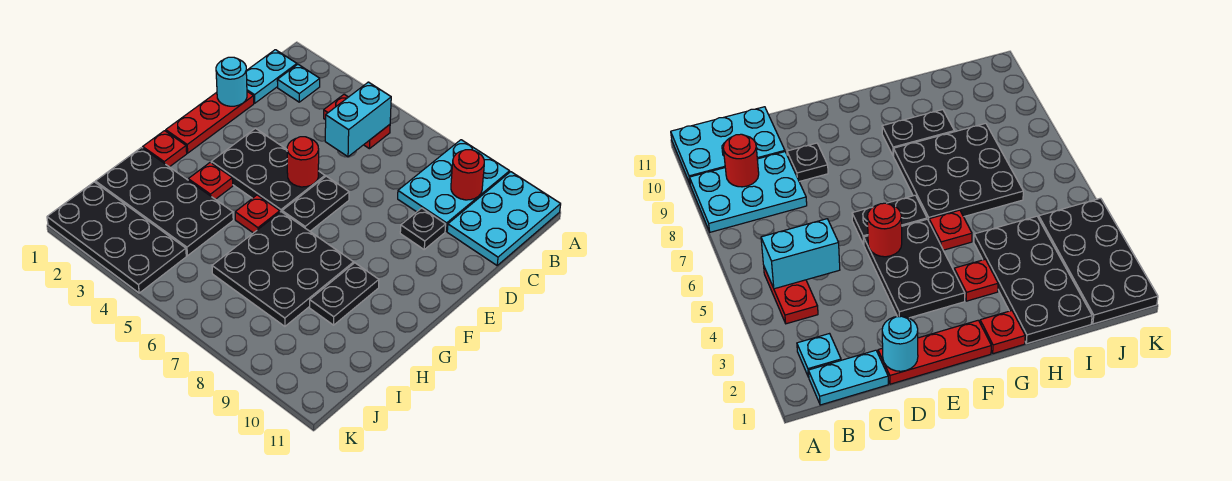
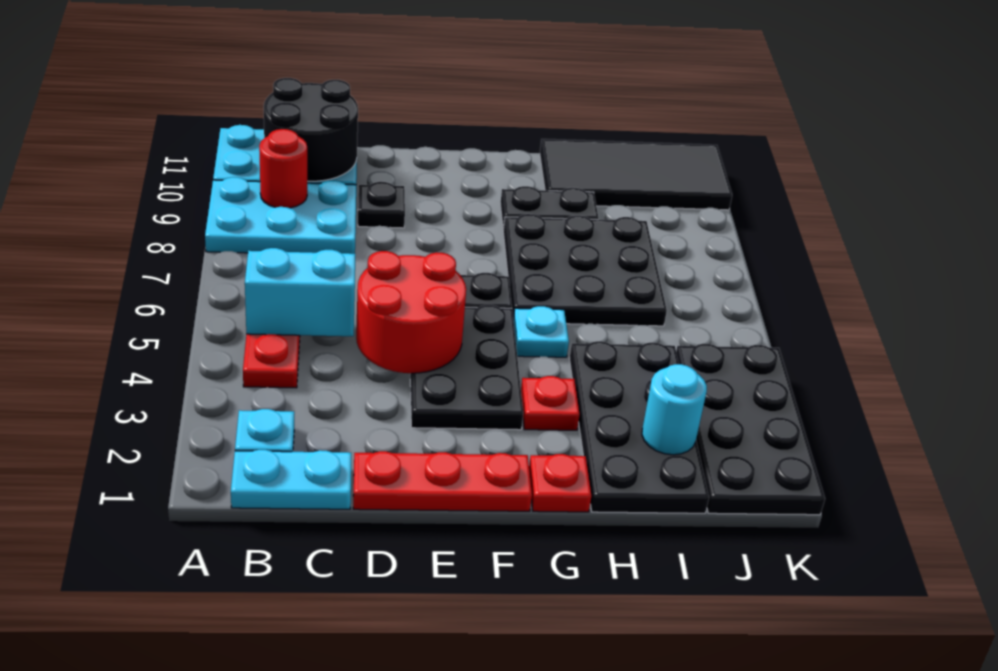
none -> black 2x2 round brick [264,78,358,181]
cyan 1x1 round brick [216,57,247,106] -> cyan 1x1 round brick moved to [642,364,707,455]
red 1x1 round brick [287,137,319,187] -> red 2x2 round brick [356,251,466,373]
red 1x1 plate [235,195,280,233] -> cyan 1x1 plate [513,306,569,357]
none -> black 2x4 tile [540,139,732,210]

